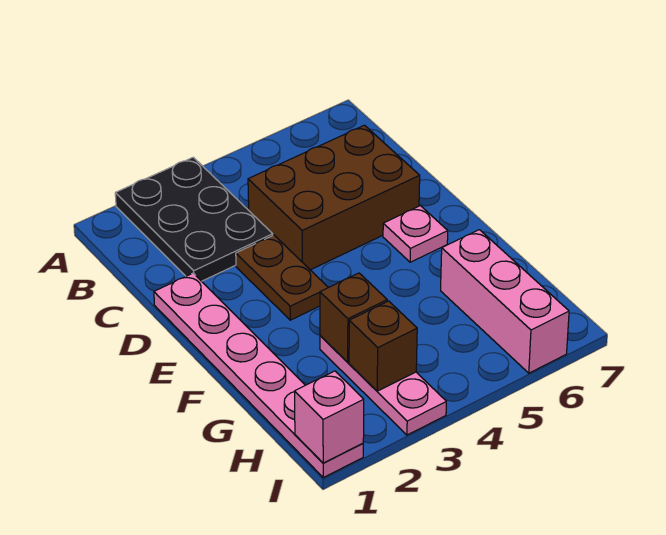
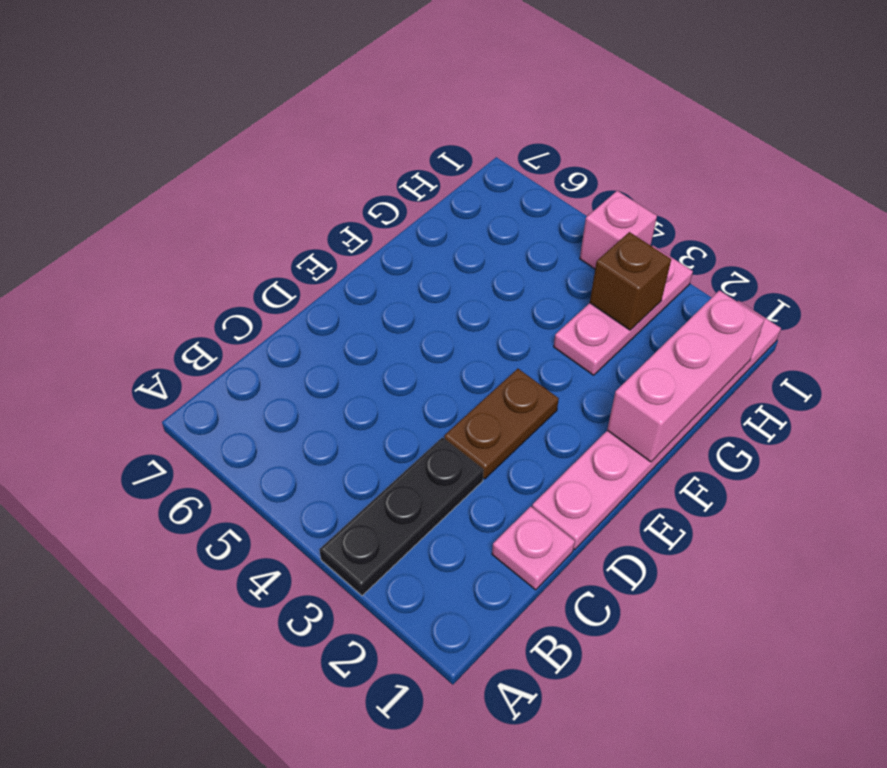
black 2x3 plate [115,157,273,281] -> black 1x3 plate [320,437,484,596]
brown 2x3 brick [248,125,420,270] -> none
pink 1x1 plate [383,206,448,262] -> pink 1x1 plate moved to [492,506,575,590]
brown 1x1 brick [320,273,387,362] -> none
pink 1x3 brick [441,230,569,373] -> pink 1x3 brick moved to [607,290,764,462]
pink 1x1 brick [295,371,364,463] -> pink 1x1 brick moved to [580,191,657,269]

